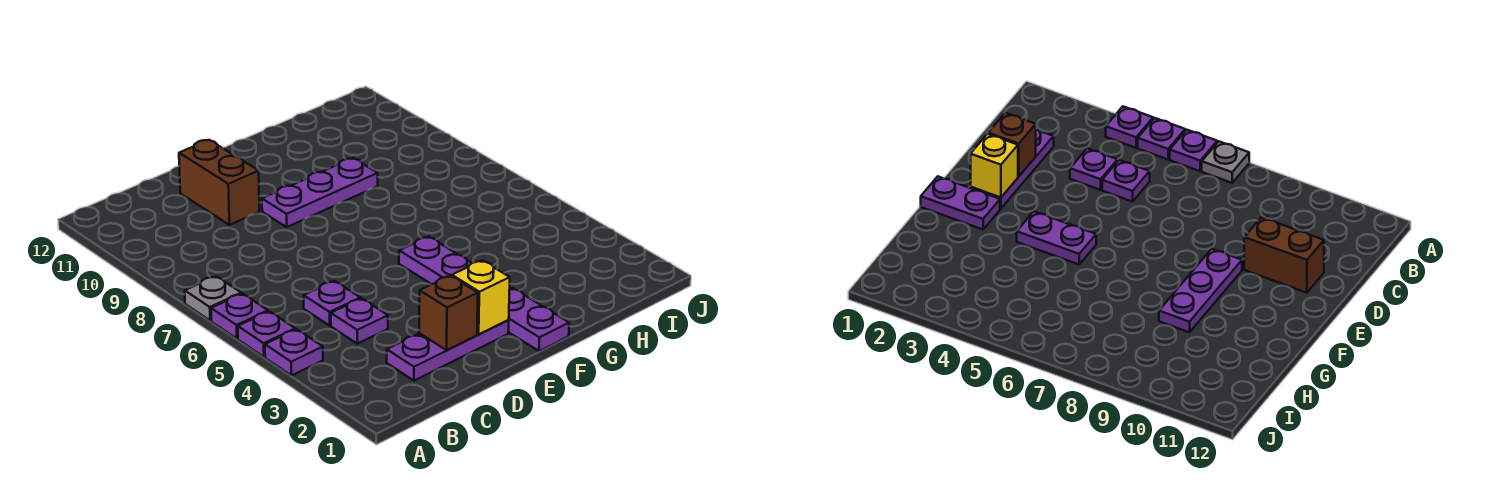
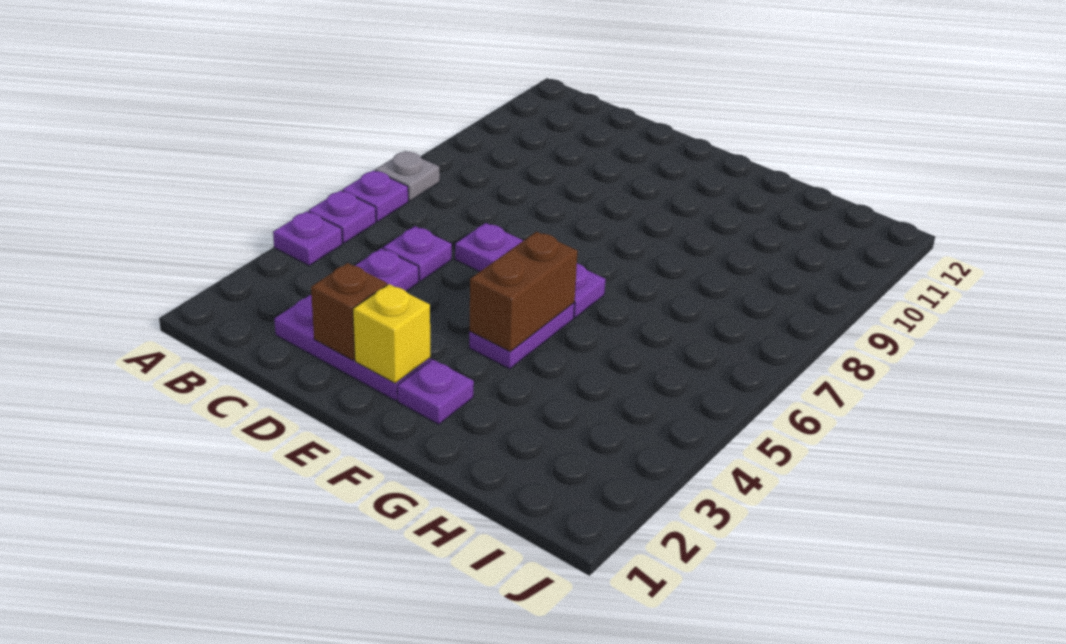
brown 1x2 brick [179,140,259,225] -> brown 1x2 brick moved to [469,232,578,352]
purple 1x3 plate [262,158,378,227] -> purple 1x3 plate moved to [455,223,605,318]
purple 1x2 plate [508,288,569,351] -> purple 1x1 plate [397,359,474,424]

